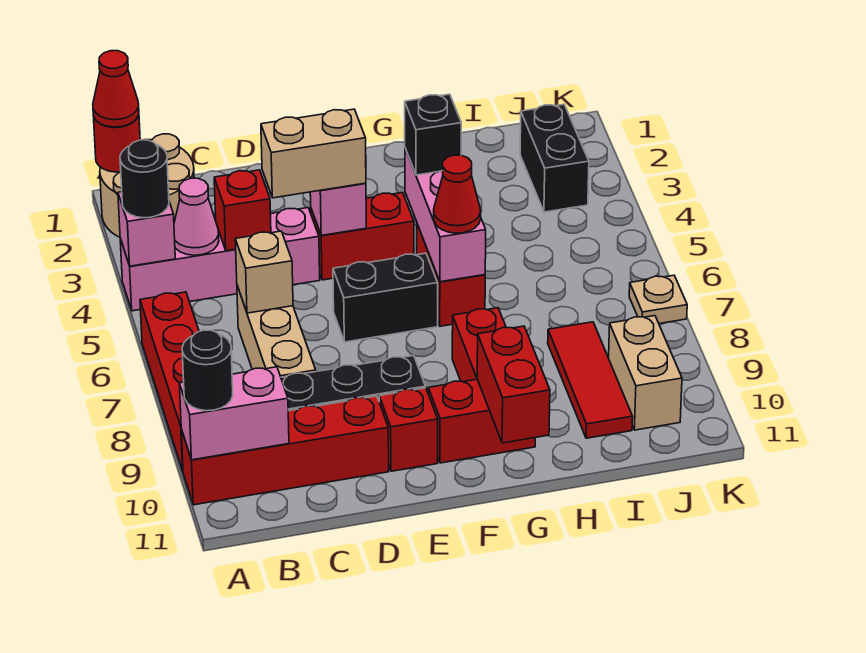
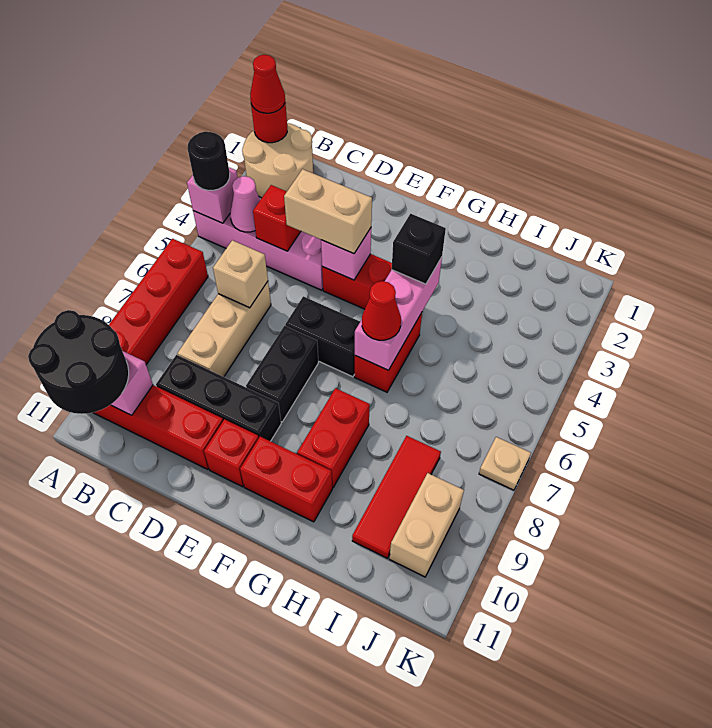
black 1x1 round brick [182,330,233,411] -> black 2x2 round brick [28,310,129,414]
red 1x2 brick [477,326,550,443] -> none
black 1x2 brick [520,104,589,212] -> black 1x2 brick moved to [246,326,318,422]

